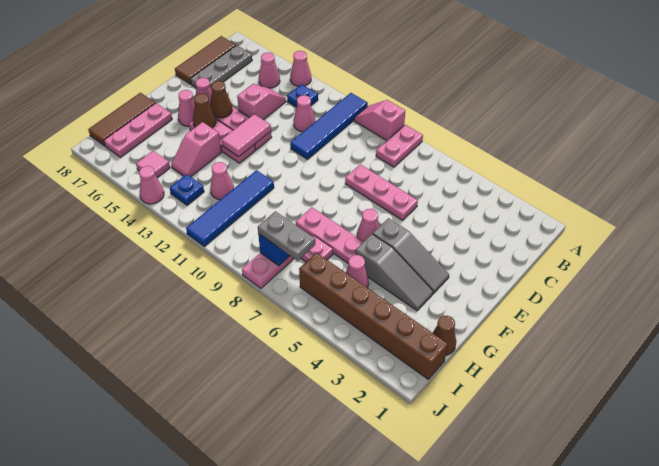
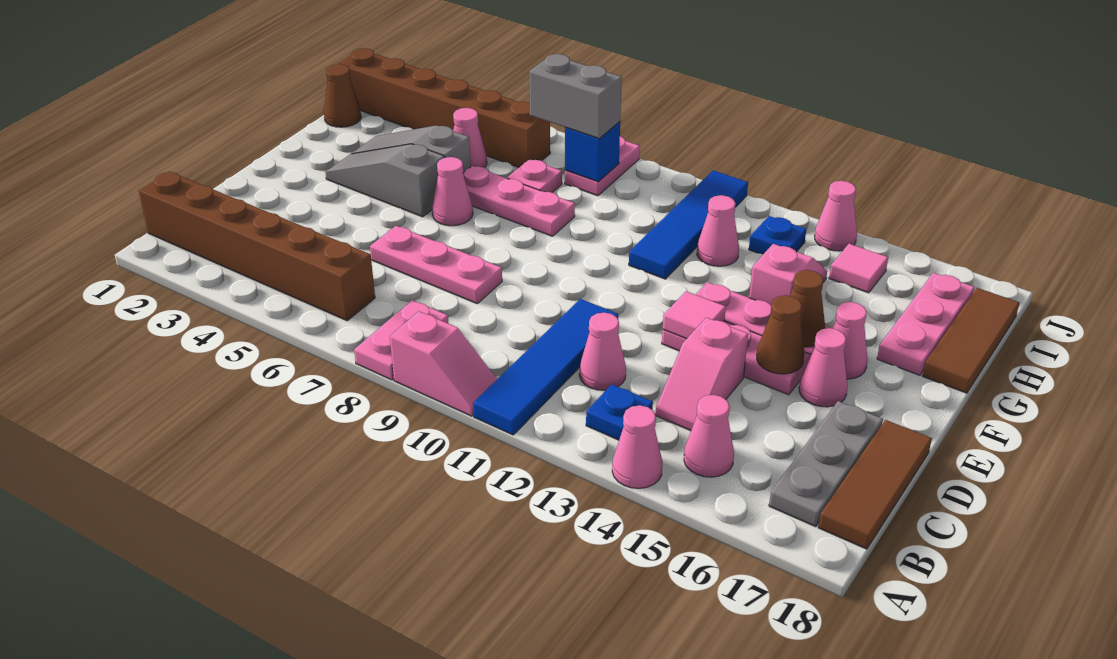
none -> brown 1x6 brick [139,172,375,321]
pink 1x2 tile [222,114,271,157] -> pink 1x1 tile [663,291,726,339]
grey 1x2 plate [258,211,315,261] -> grey 1x2 brick [529,54,622,139]

